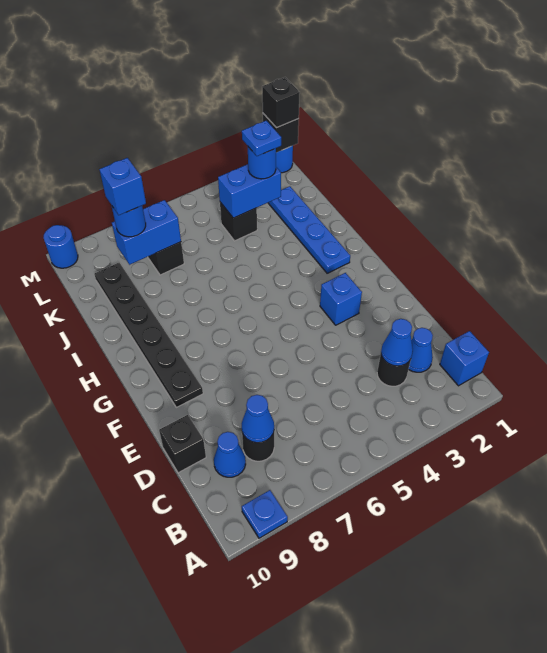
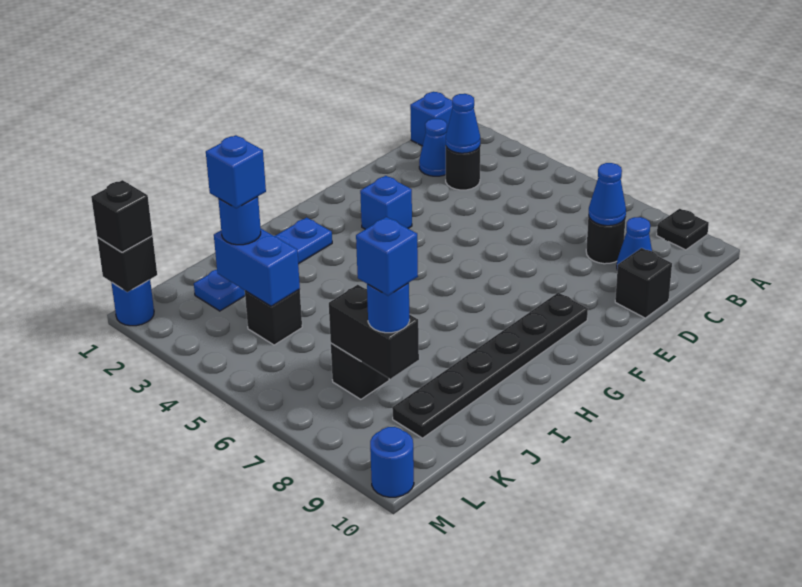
blue 1x1 plate [242,490,288,538] -> black 1x1 plate [657,209,709,250]
blue 1x1 plate [242,121,281,156] -> blue 1x1 brick [206,135,266,208]
blue 1x2 brick [112,200,181,265] -> black 1x2 brick [329,285,419,379]

